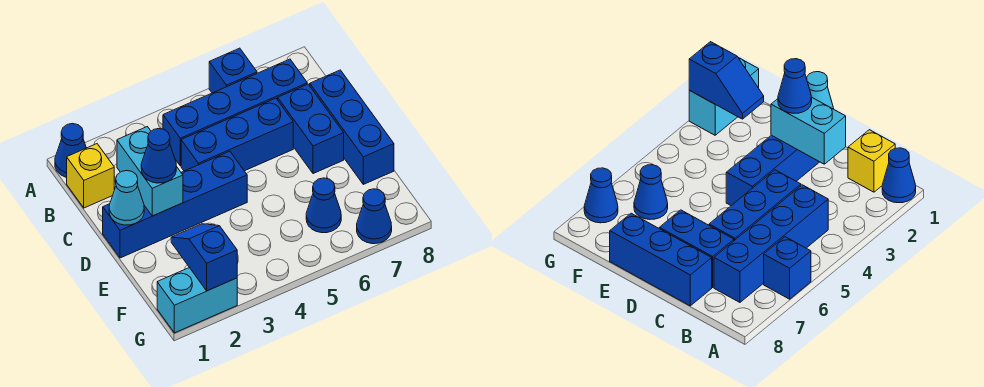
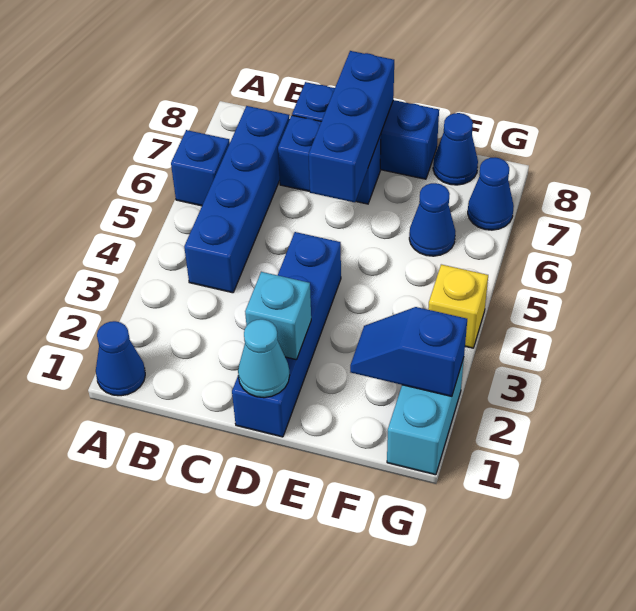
yellow 1x1 brick [67,144,114,208] -> yellow 1x1 brick moved to [428,264,488,348]
cyan 1x2 brick [117,127,183,216] -> cyan 1x1 brick [245,272,311,360]
blue 1x3 brick [181,98,293,171] -> blue 1x3 brick moved to [309,51,394,202]
blue 1x1 cone [141,129,176,183] -> blue 1x1 cone moved to [433,113,478,185]

